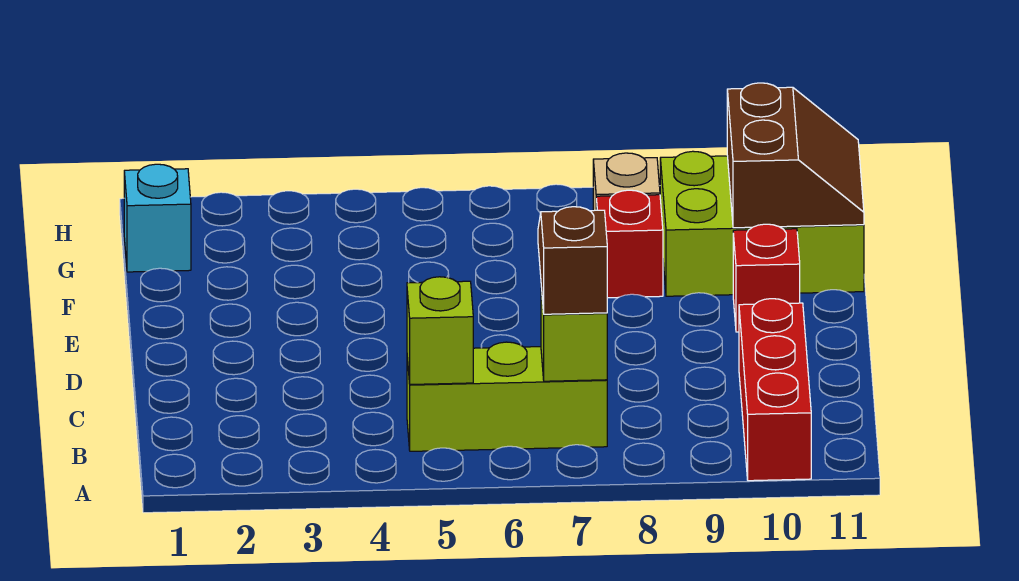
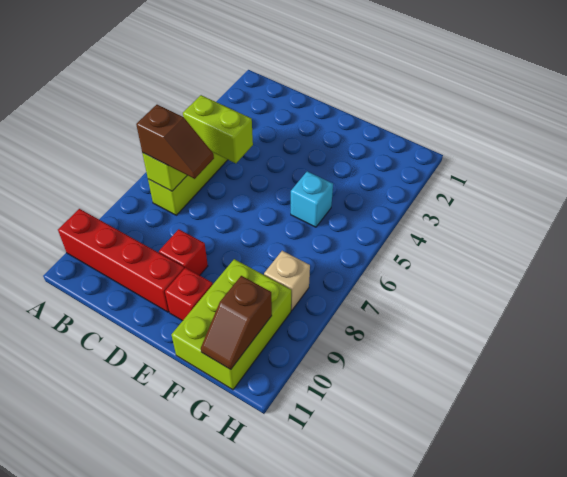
red 1x3 brick [739,299,811,481] -> red 1x4 brick [58,209,184,312]
lime 1x1 brick [407,277,473,385] -> lime 1x2 brick [183,95,253,163]
red 1x1 brick [596,190,663,298] -> red 1x1 brick moved to [159,229,208,275]
brown 2x2 slope [727,83,864,228] -> brown 1x2 slope [201,276,272,370]
cyan 1x1 brick [124,164,191,272] -> cyan 1x1 brick moved to [291,171,333,227]

